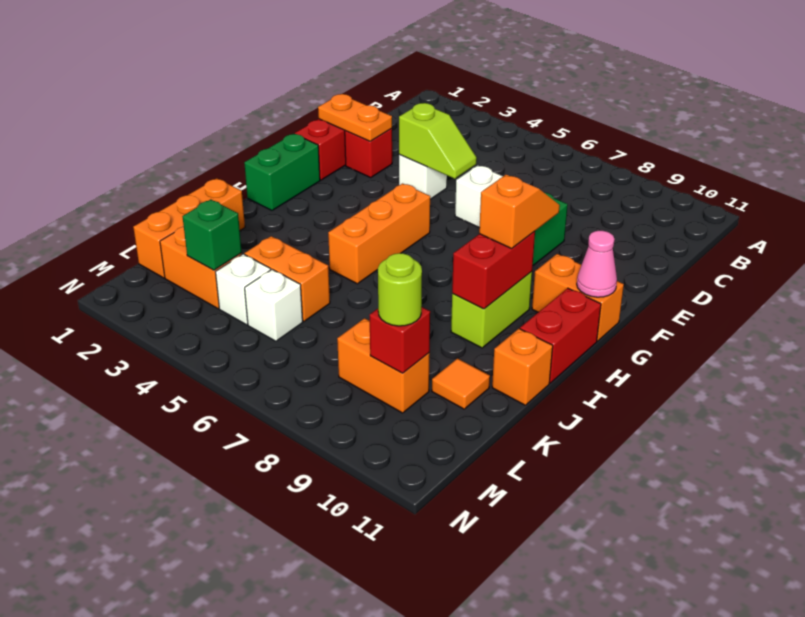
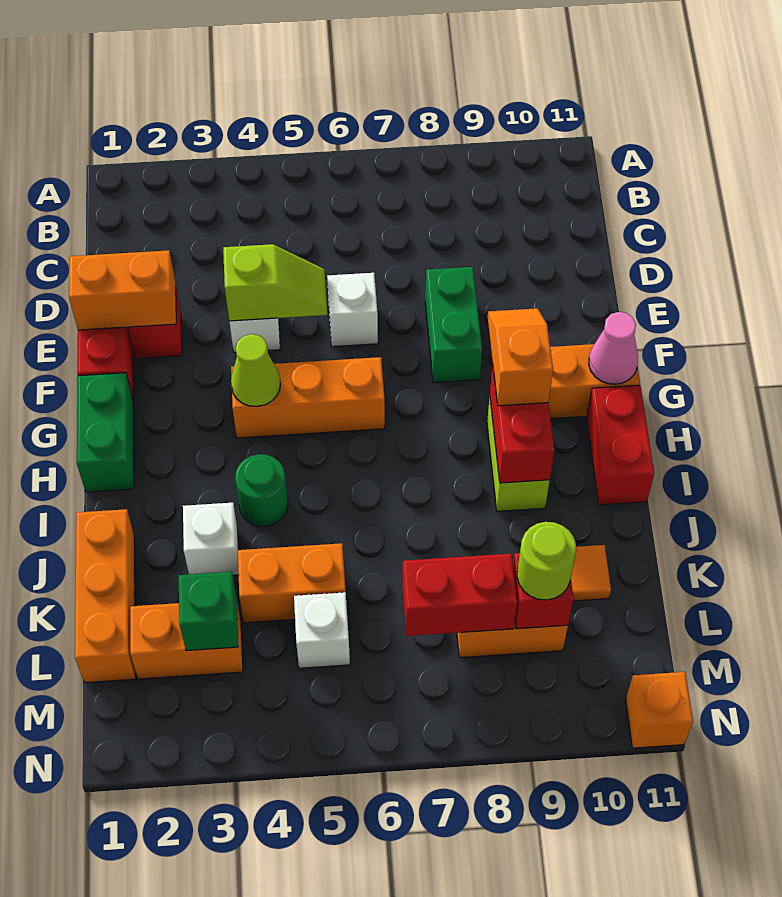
orange 1x2 plate [318,94,392,141] -> orange 1x2 brick [69,250,176,330]
none -> lime 1x1 cone [231,334,280,406]
orange 1x3 brick [328,183,430,284] -> orange 1x3 brick turned to [231,357,385,438]
none -> green 1x1 round brick [235,454,288,526]
orange 1x1 brick [492,329,553,405] -> orange 1x1 brick moved to [626,672,693,748]
white 1x1 brick [216,254,271,325] -> white 1x1 brick moved to [183,503,239,575]
none -> red 1x2 brick [403,554,517,636]

